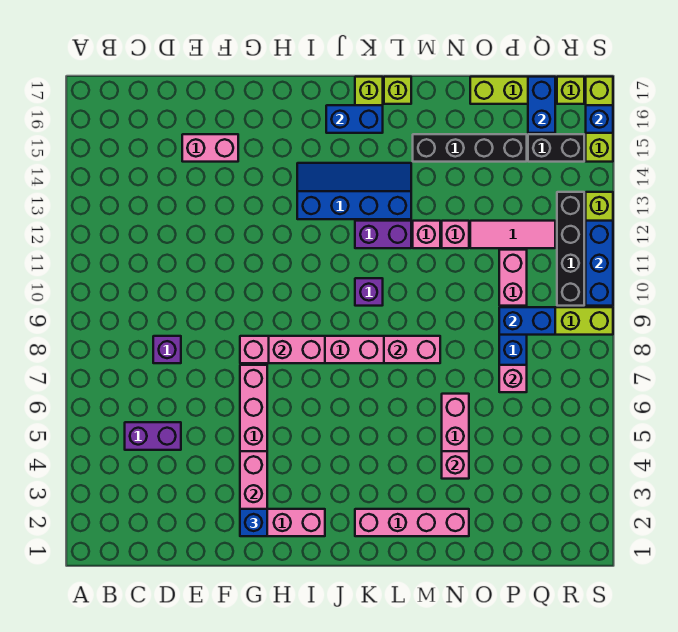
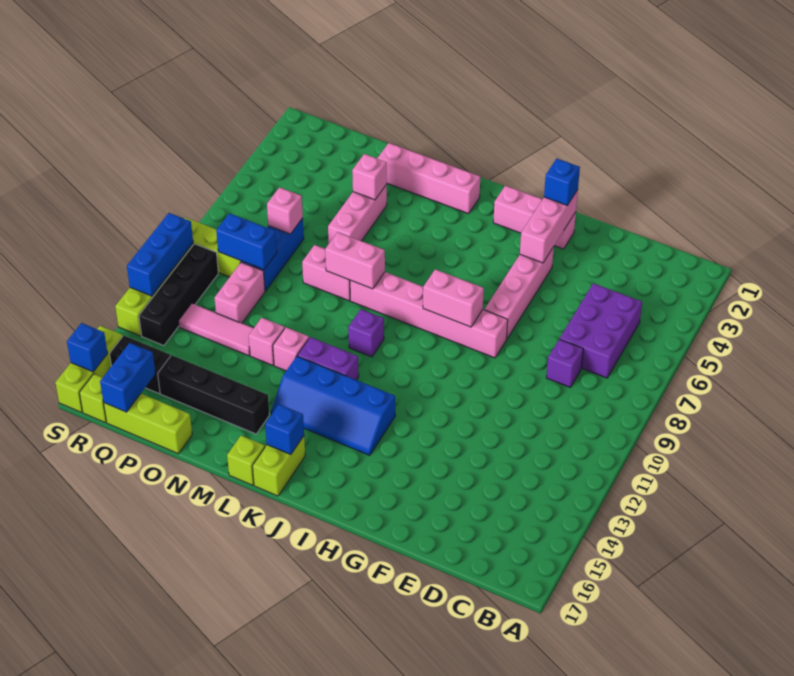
purple 1x2 brick [125,422,181,450] -> purple 2x3 brick [560,283,642,378]
pink 1x2 brick [182,134,238,162] -> pink 1x2 brick moved to [302,245,350,301]
blue 1x2 brick [326,105,383,133] -> blue 1x1 brick [265,404,304,455]

